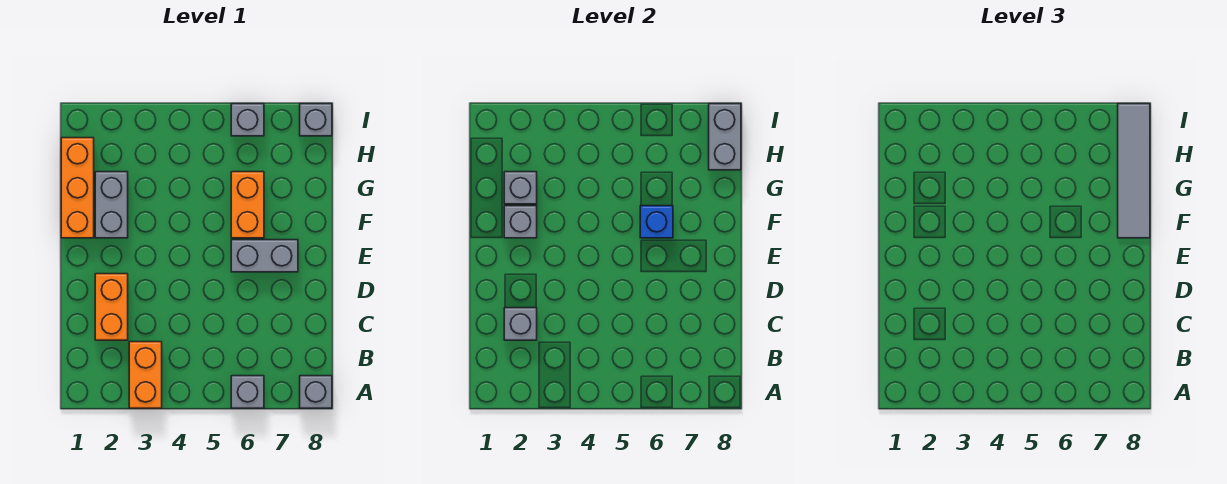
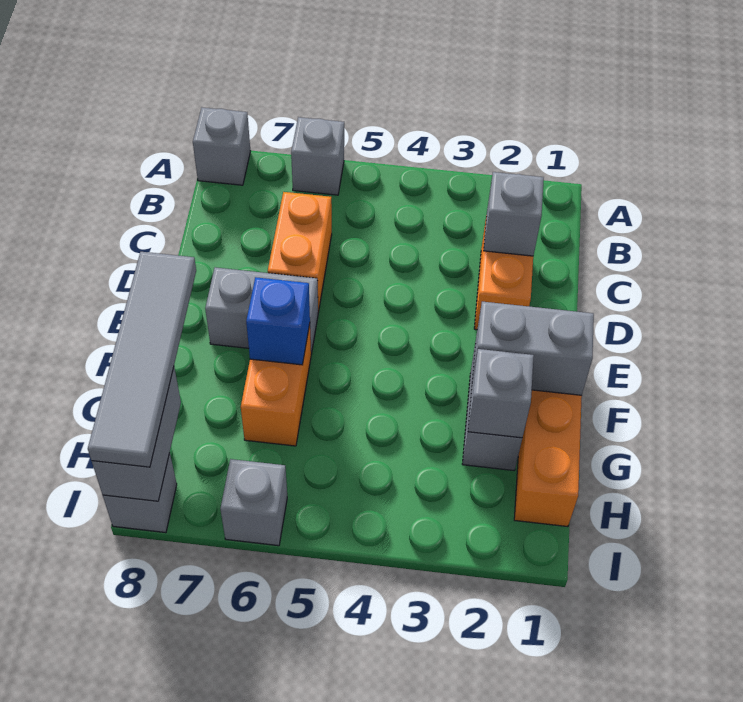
orange 1x2 brick [129,342,162,408] -> orange 1x2 brick moved to [268,192,332,312]
grey 1x1 brick [504,206,537,238] -> grey 1x2 brick [472,302,594,395]

